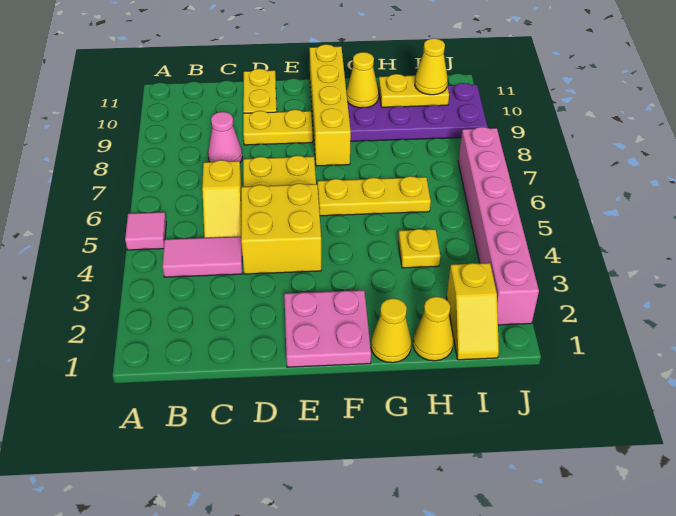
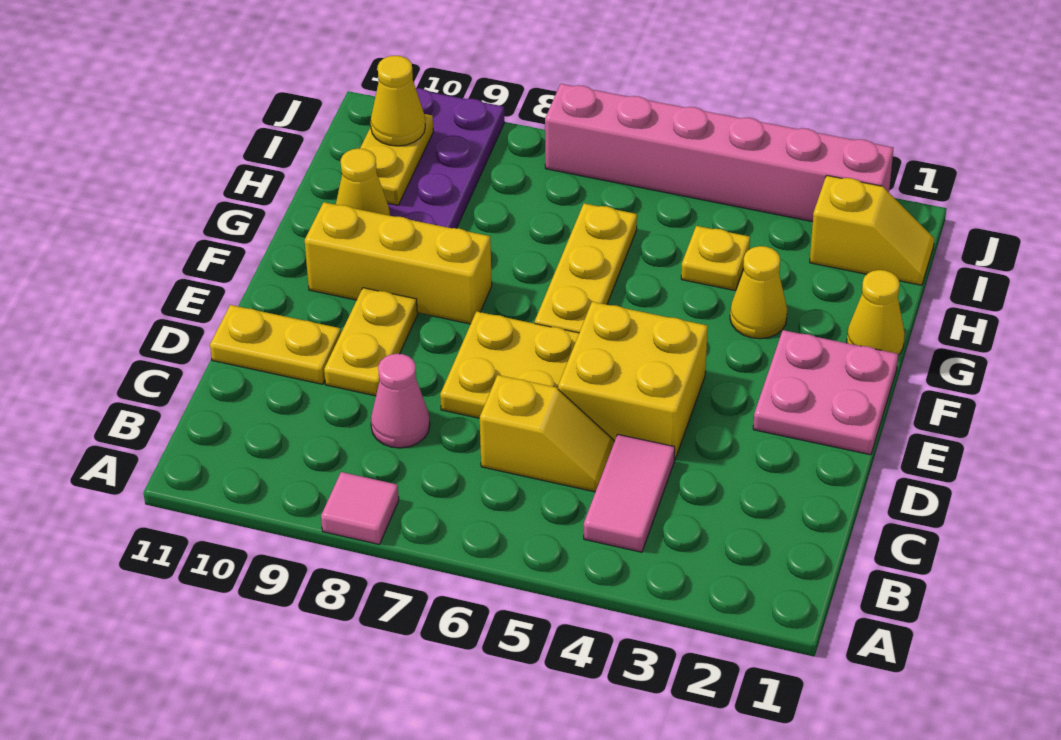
pink 1x1 tile [125,212,166,250] -> pink 1x1 tile moved to [321,472,399,544]
yellow 1x4 brick [310,44,351,166] -> yellow 1x3 brick [305,202,492,324]
yellow 1x1 cone [413,297,453,361] -> yellow 1x1 cone moved to [730,246,787,339]

